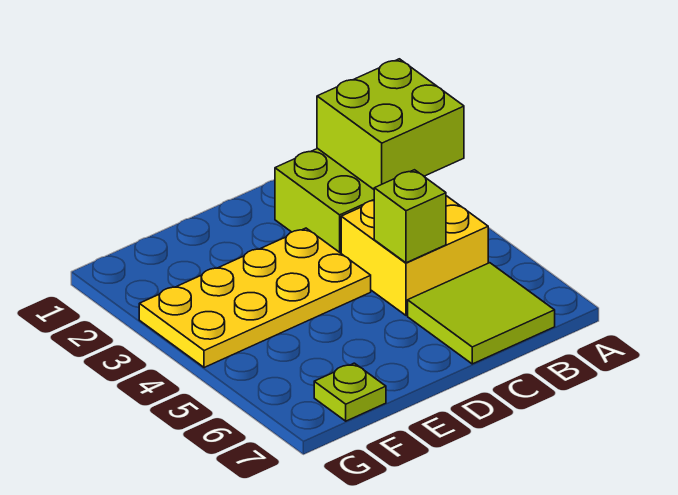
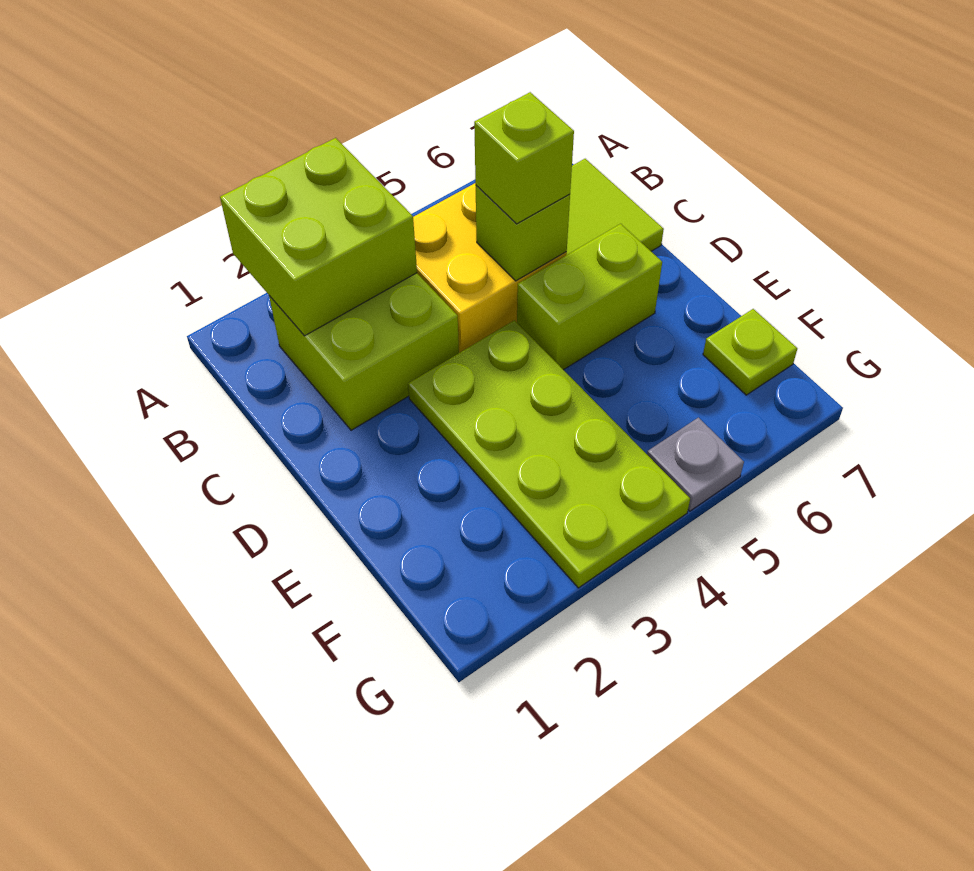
none -> lime 1x1 brick [474,92,574,224]
yellow 2x4 plate [139,228,371,368] -> lime 2x4 plate [408,320,690,588]
none -> lime 1x2 brick [517,224,662,370]
none -> grey 1x1 plate [647,418,744,511]

